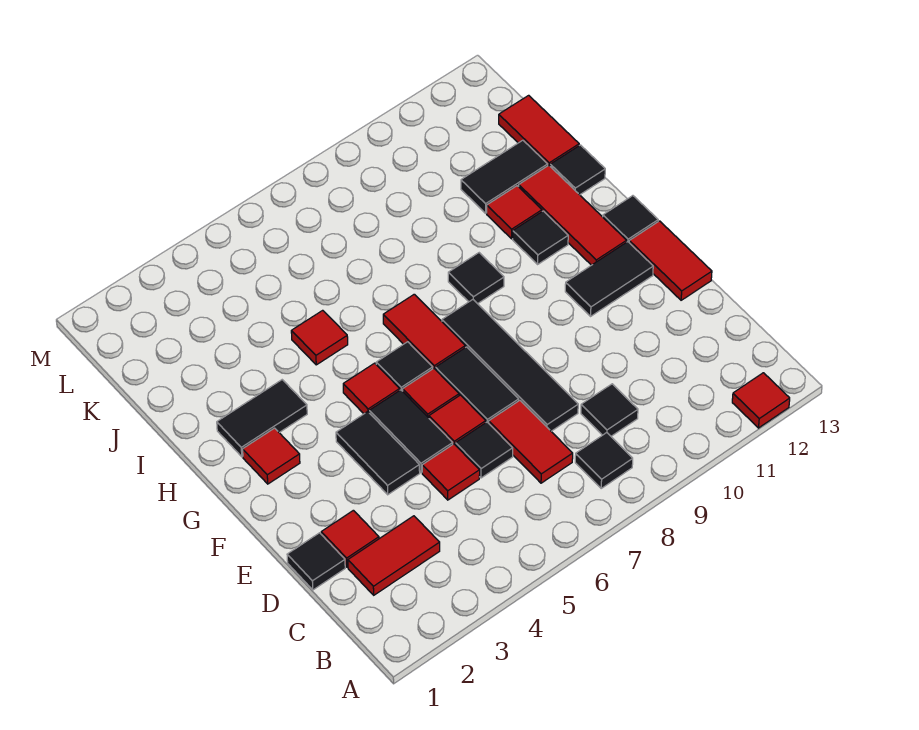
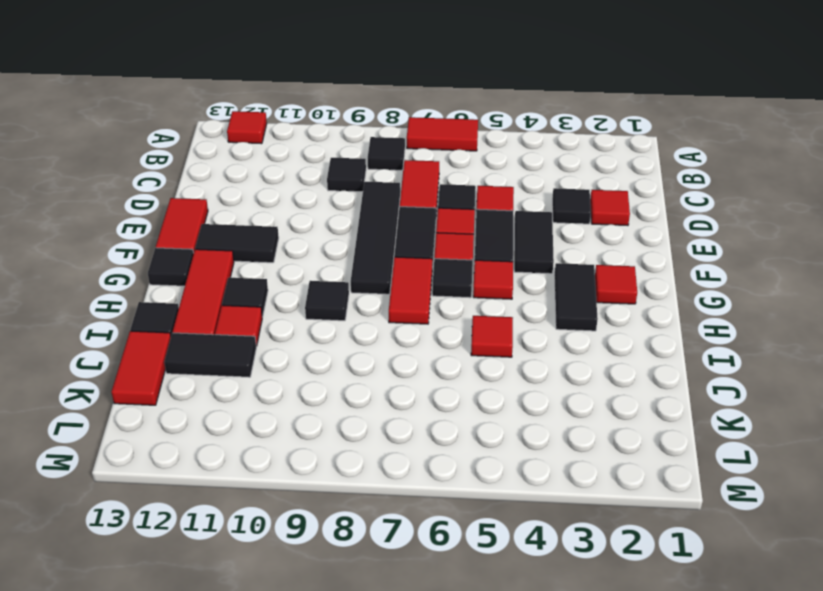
red 1x2 tile [348,516,440,595] -> red 1x2 tile moved to [407,117,478,151]
black 1x1 tile [287,533,345,590] -> black 1x1 tile moved to [552,188,591,224]
black 1x2 tile [217,380,307,457] -> black 1x2 tile turned to [554,263,598,331]

